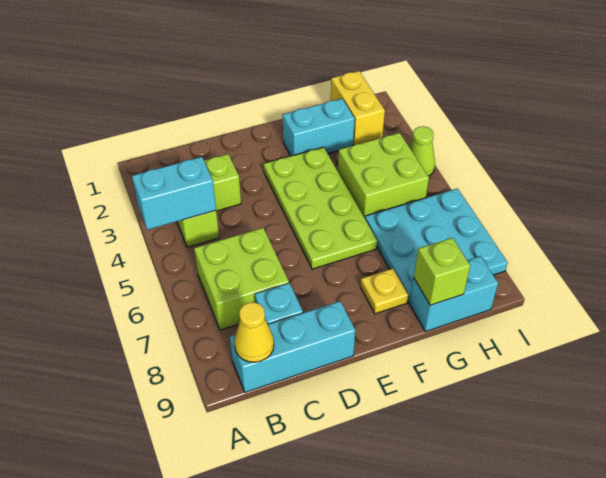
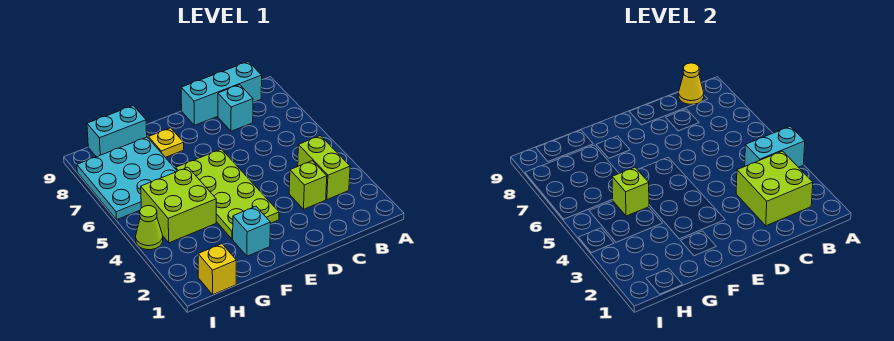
lime 2x2 brick [194,228,289,330] -> lime 2x2 brick moved to [736,151,813,226]
cyan 1x2 brick [283,99,355,156] -> cyan 1x1 brick [233,206,270,256]
lime 1x1 brick [414,238,470,305] -> lime 1x1 brick moved to [612,167,649,216]
yellow 1x2 brick [331,71,385,145] -> yellow 1x1 brick [198,244,236,295]

